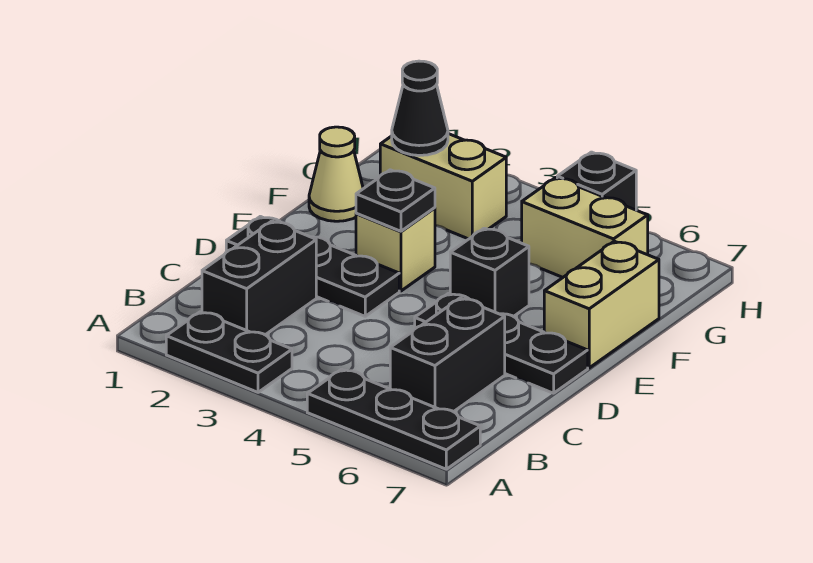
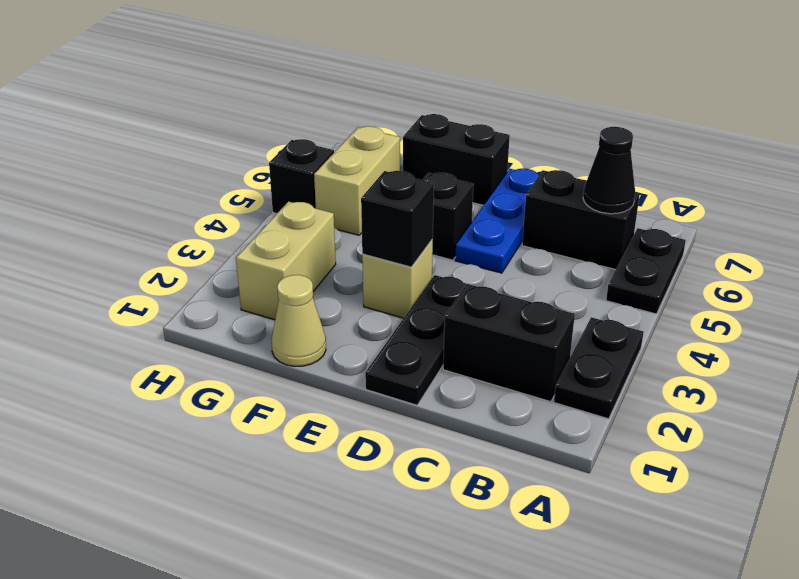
black 1x3 plate [307,369,480,469] -> black 1x2 plate [606,228,686,314]
black 1x3 plate [415,293,588,393] -> blue 1x3 plate [455,169,539,273]
black 1x1 plate [356,170,435,231] -> black 1x1 brick [361,171,434,267]
tan 1x2 brick [544,241,659,368] -> black 1x2 brick [403,114,510,205]
black 1x1 cone [392,61,448,156] -> black 1x1 cone moved to [583,127,635,214]

